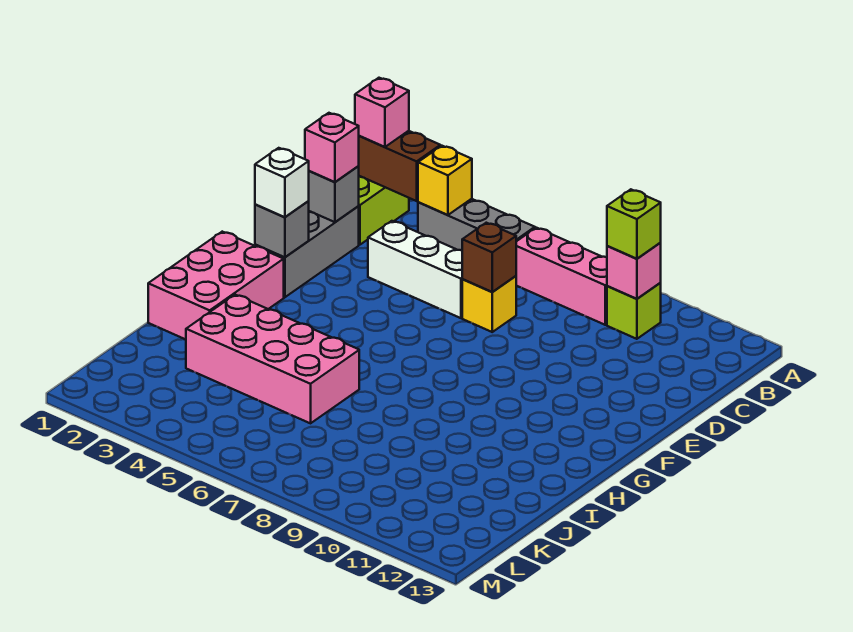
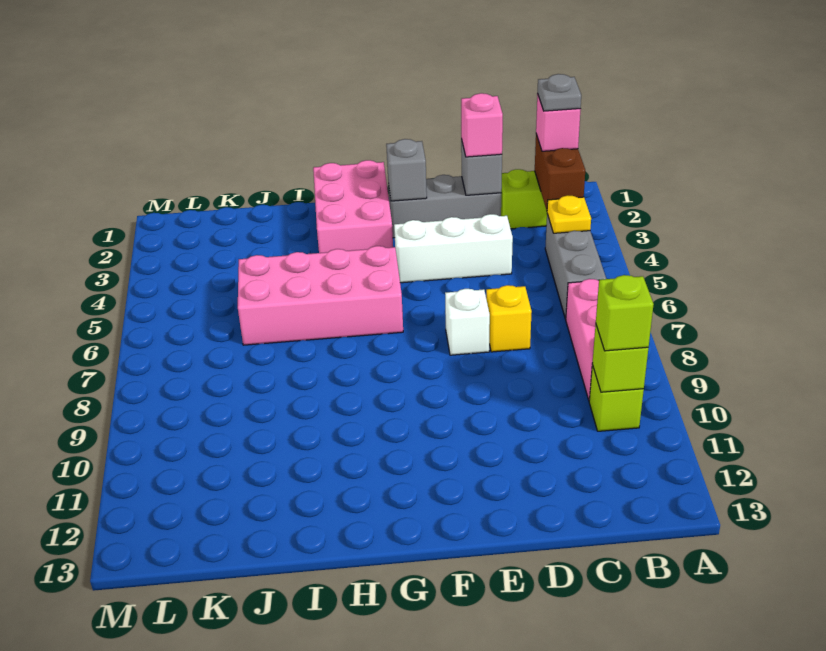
none -> grey 1x1 plate [538,74,581,111]
yellow 1x1 brick [418,146,472,215] -> yellow 1x1 plate [547,195,591,233]
pink 1x1 brick [607,243,661,299] -> lime 1x1 brick [592,325,648,392]
white 1x3 brick [368,221,463,318] -> white 1x3 brick turned to [394,214,513,283]
brown 1x1 brick [462,223,516,292] -> none
white 1x1 brick [255,148,309,217] -> white 1x1 brick moved to [445,289,490,355]
pink 2x3 brick [148,232,284,339] -> pink 2x3 brick turned to [313,160,393,253]
pink 2x4 brick [186,295,359,423] -> pink 2x4 brick turned to [238,246,403,345]

